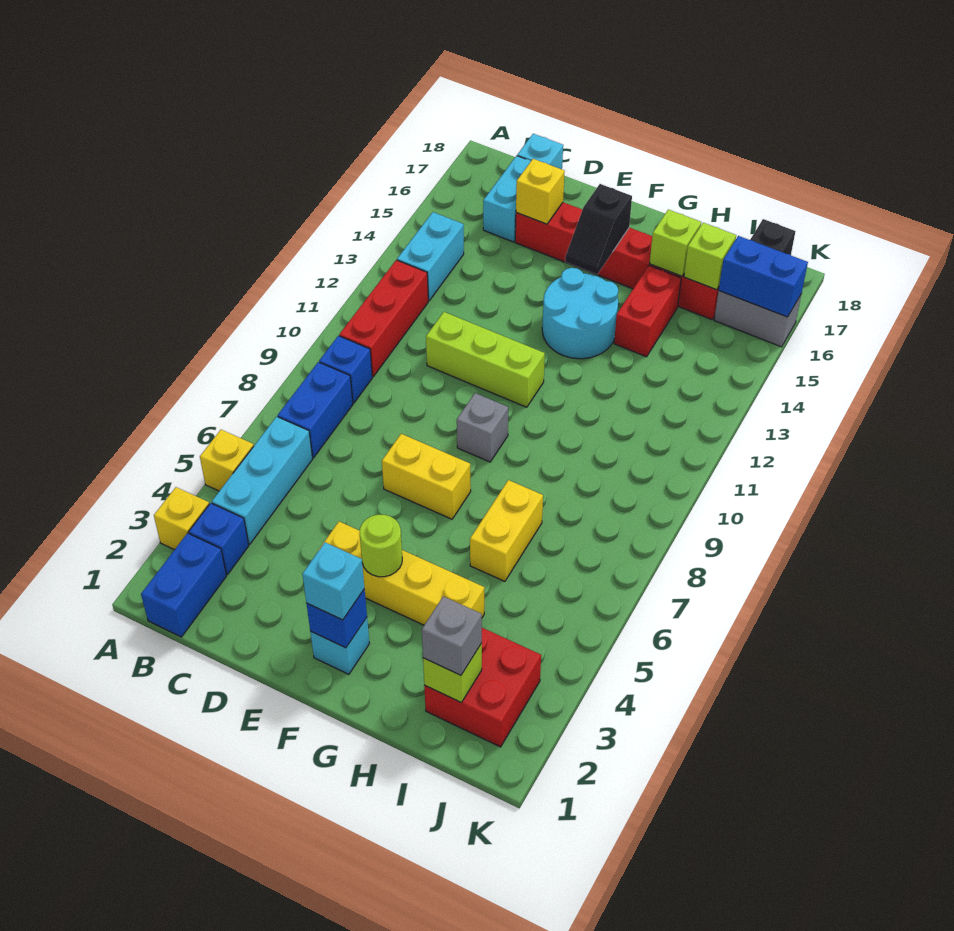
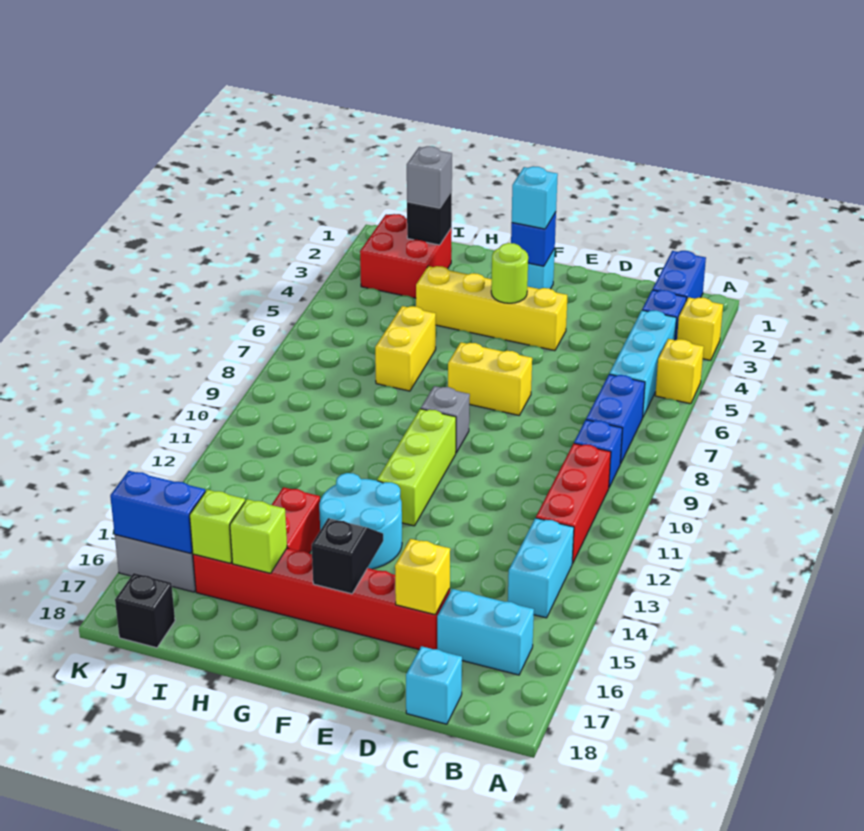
cyan 1x2 brick [483,156,531,242] -> cyan 1x2 brick turned to [437,589,534,675]
lime 1x3 brick [426,312,545,407] -> lime 1x3 brick turned to [377,409,456,526]
lime 1x1 brick [423,643,482,702] -> black 1x1 brick [407,191,452,245]

